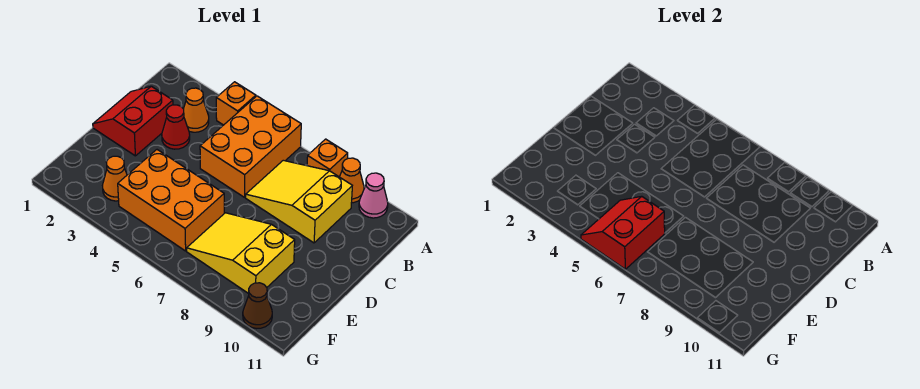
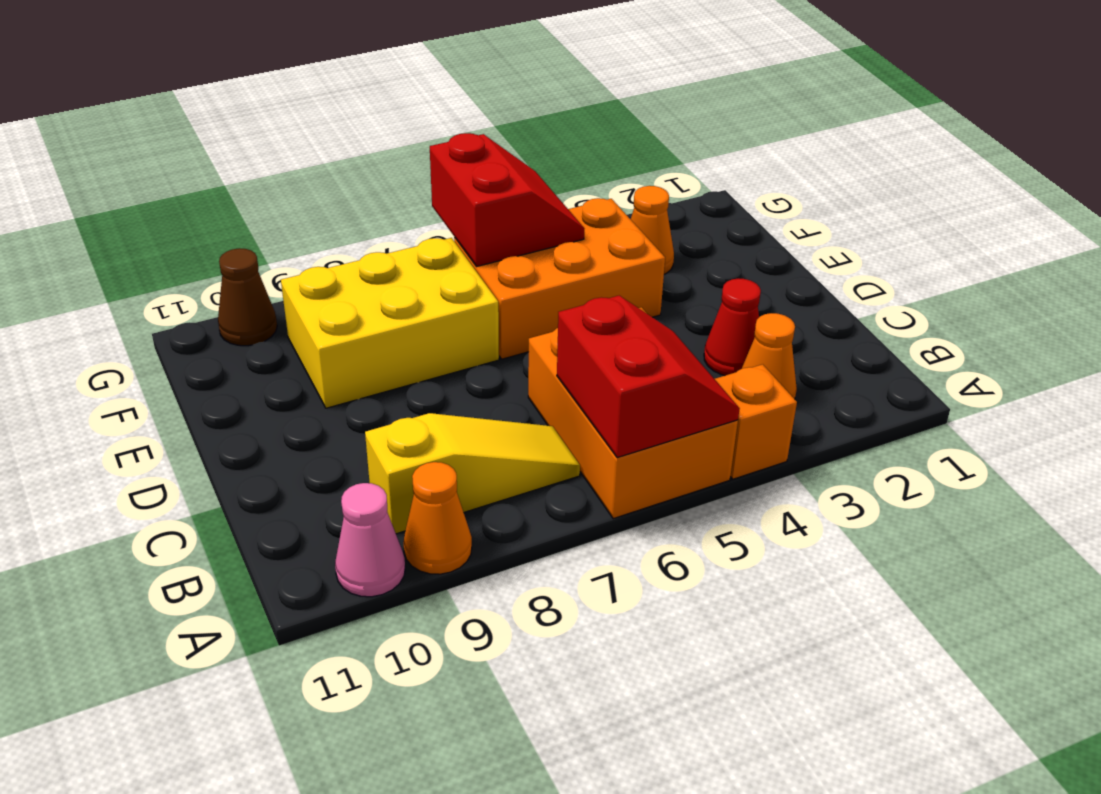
orange 1x1 brick [307,139,348,177] -> none
yellow 2x3 slope [246,160,352,243] -> yellow 1x3 slope [365,413,580,534]
red 2x2 slope [93,86,173,156] -> red 2x2 slope moved to [557,296,740,458]
yellow 2x3 slope [187,213,295,294] -> yellow 2x3 brick [281,238,499,408]

